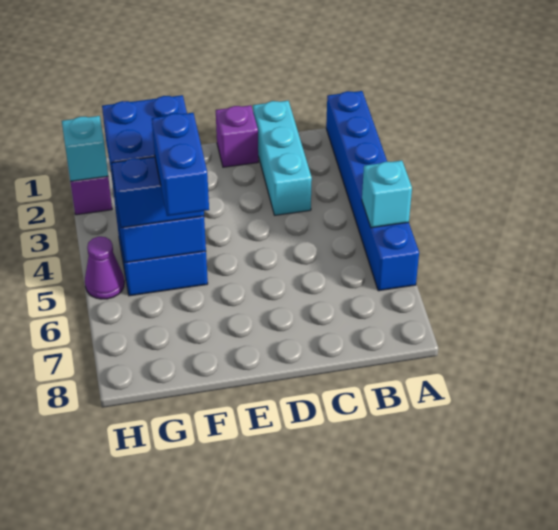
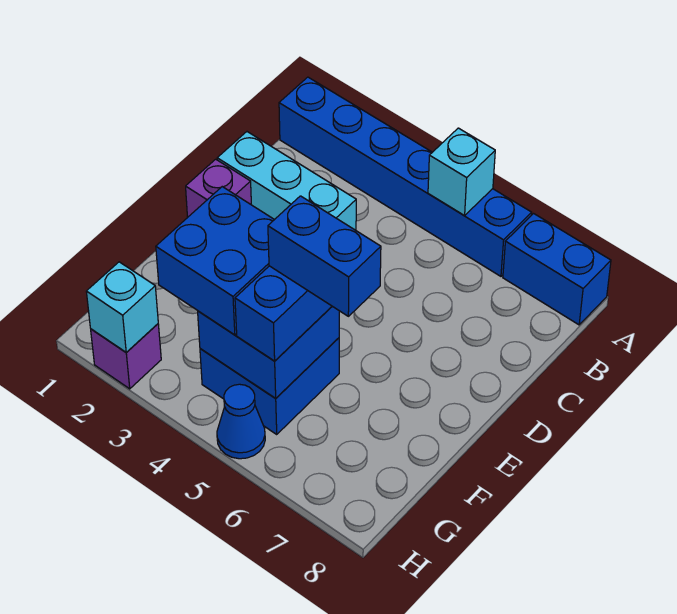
none -> blue 1x2 brick [503,214,611,325]
purple 1x1 cone [85,237,124,299] -> blue 1x1 cone [217,384,265,459]

